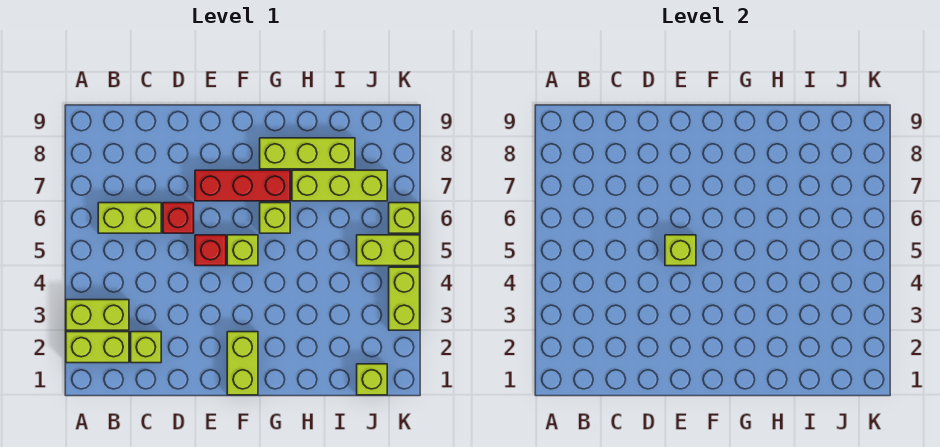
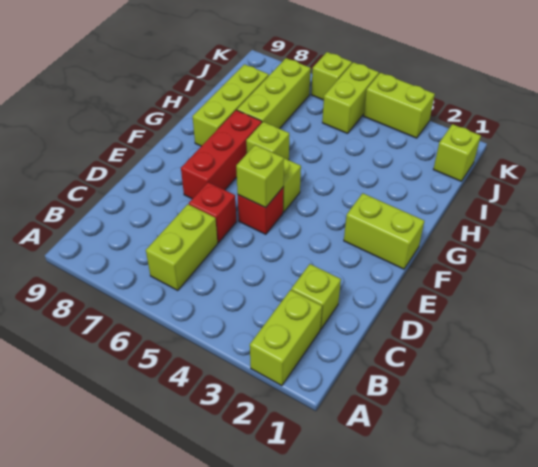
lime 1x2 brick [66,300,129,330] -> none

